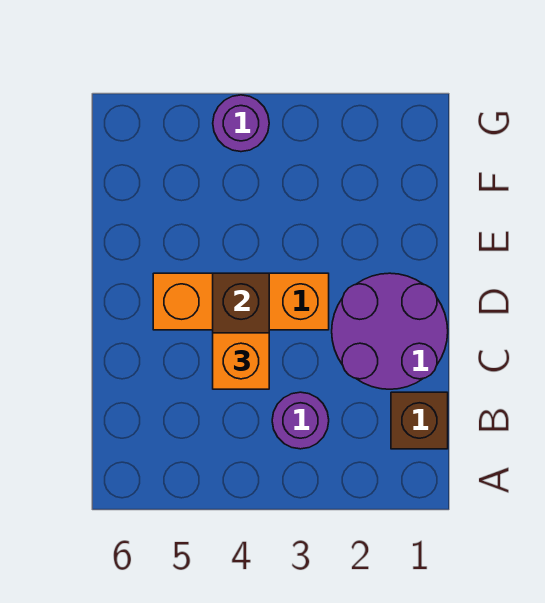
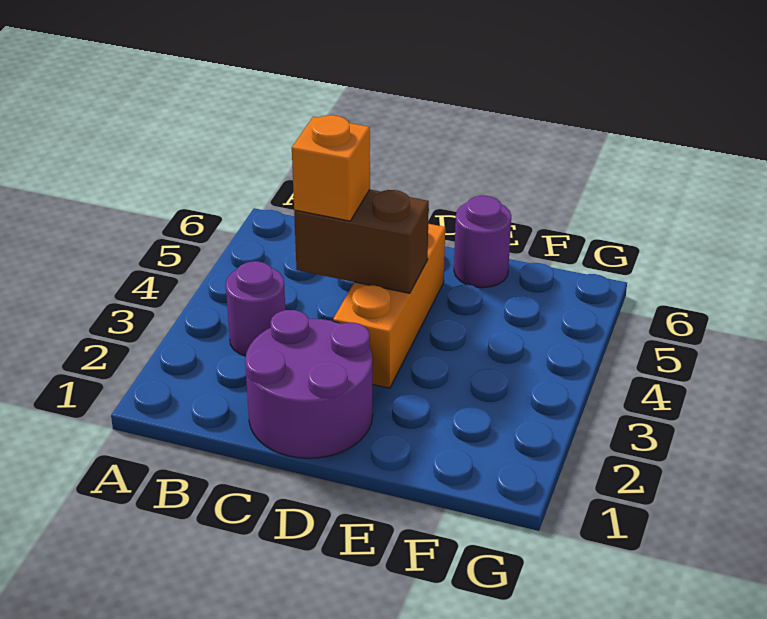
brown 1x1 brick [391,392,448,449] -> none
purple 1x1 round brick [213,95,269,152] -> purple 1x1 round brick moved to [454,196,511,288]

